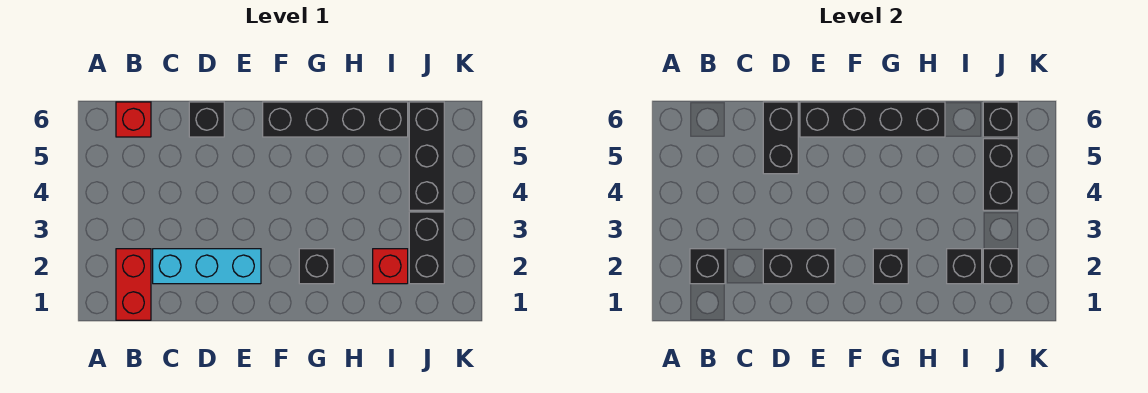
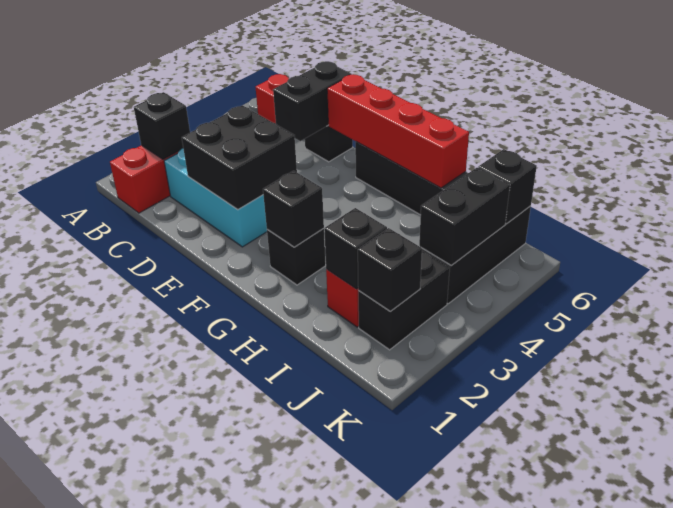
black 1x2 brick [763,249,835,284] -> black 2x2 brick [182,105,297,210]
black 1x4 brick [800,102,945,137] -> red 1x4 brick [327,75,469,188]

